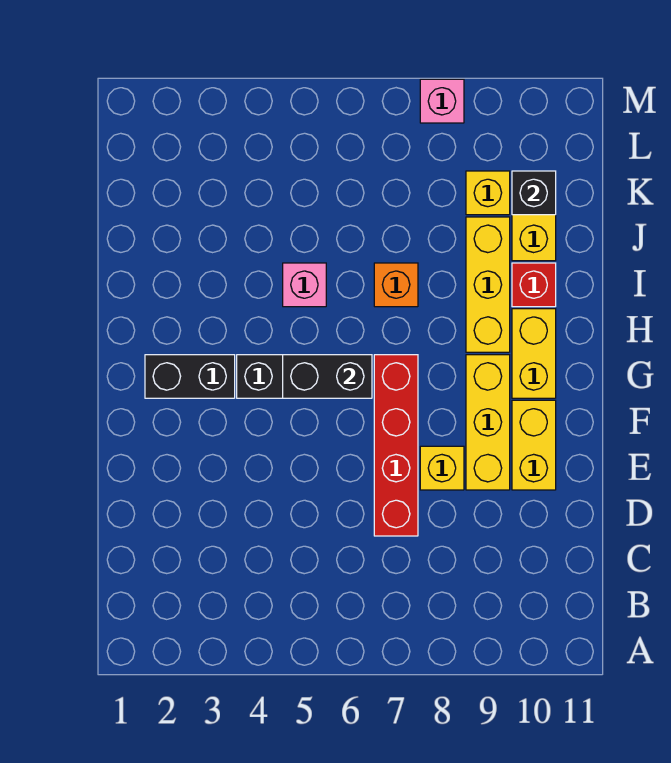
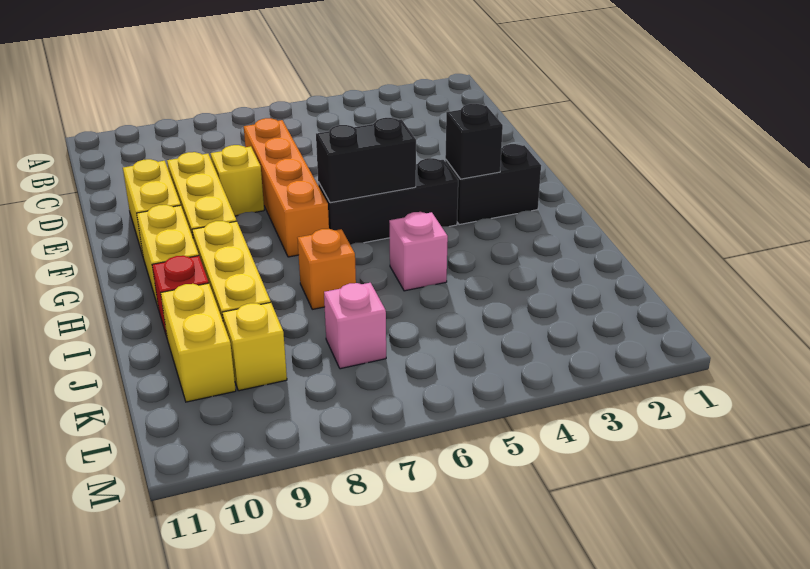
red 1x4 brick [374,355,418,536] -> orange 1x4 brick [244,118,329,257]
black 1x1 brick [512,171,556,215] -> black 1x1 brick moved to [445,104,503,179]
pink 1x1 brick [420,79,464,123] -> pink 1x1 brick moved to [324,283,386,369]

